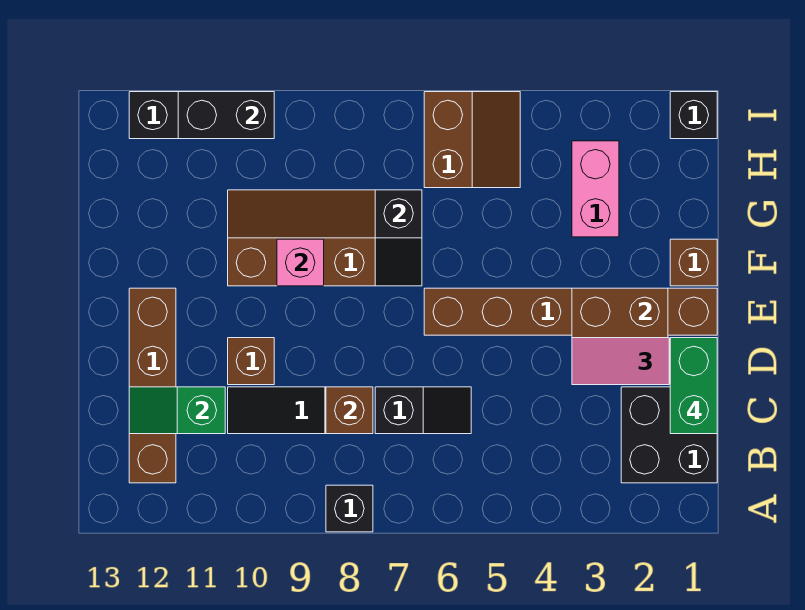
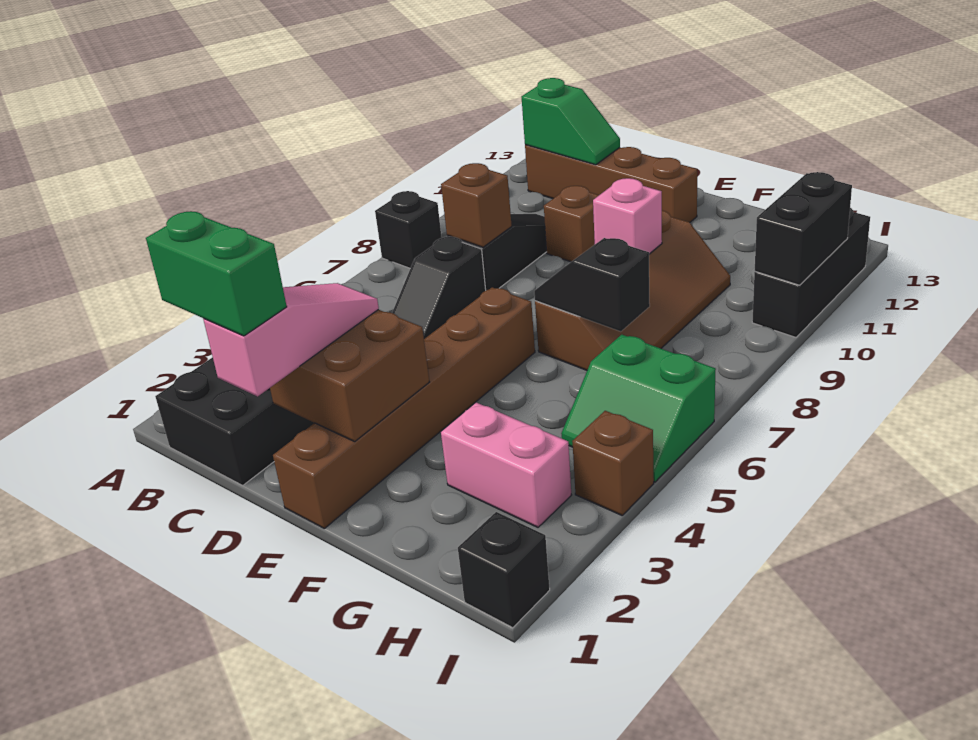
green 1x2 slope [129,387,225,434] -> green 1x2 slope turned to [522,78,620,165]
brown 1x1 brick [670,239,717,286] -> brown 1x1 brick moved to [572,411,654,515]
brown 2x2 slope [424,92,520,188] -> green 2x2 slope [561,335,716,482]

